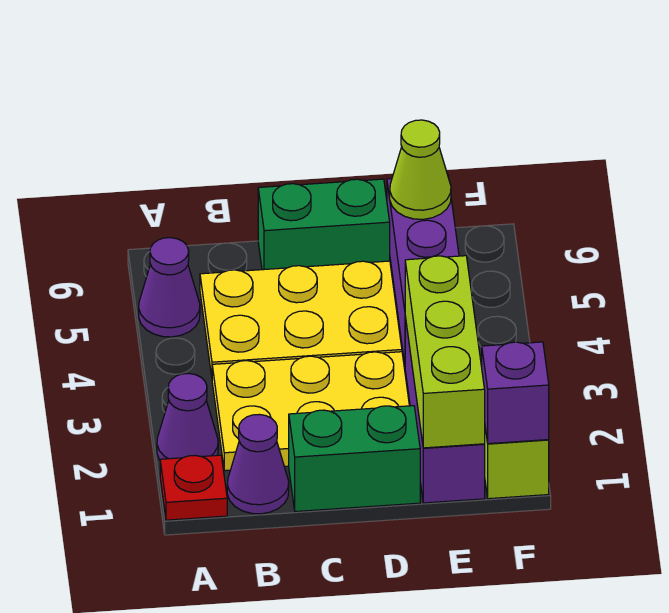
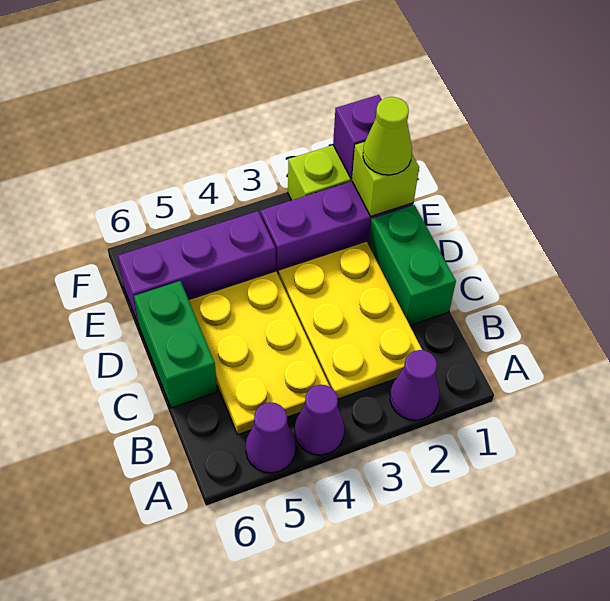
red 1x1 plate [160,455,227,520] -> none
purple 1x1 cone [227,414,289,514] -> purple 1x1 cone moved to [295,385,344,455]
lime 1x3 brick [405,256,485,448] -> lime 1x1 brick [352,142,419,216]
lime 1x1 cone [390,120,451,219] -> lime 1x1 cone moved to [363,97,412,175]

